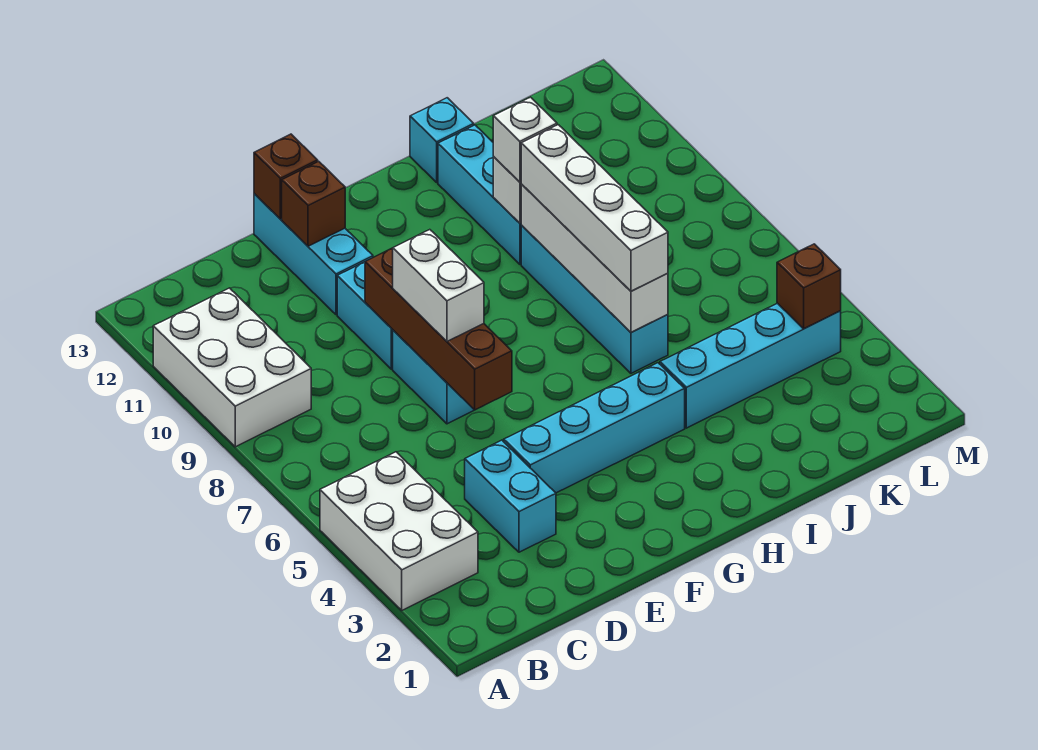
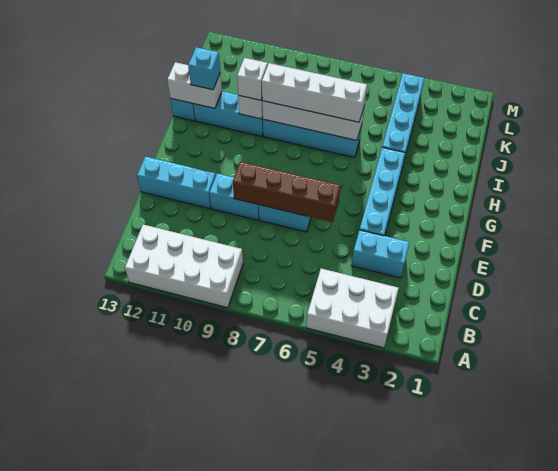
white 2x3 brick [153,288,311,447] -> white 2x4 brick [125,225,243,308]
white 1x2 brick [393,230,484,341] -> white 1x2 brick moved to [167,62,222,108]
brown 1x1 brick [282,161,345,246] -> none
brown 1x1 brick [254,134,318,219] -> none
none -> cyan 1x1 brick [188,47,220,90]
brown 1x1 brick [777,244,841,329] -> none

